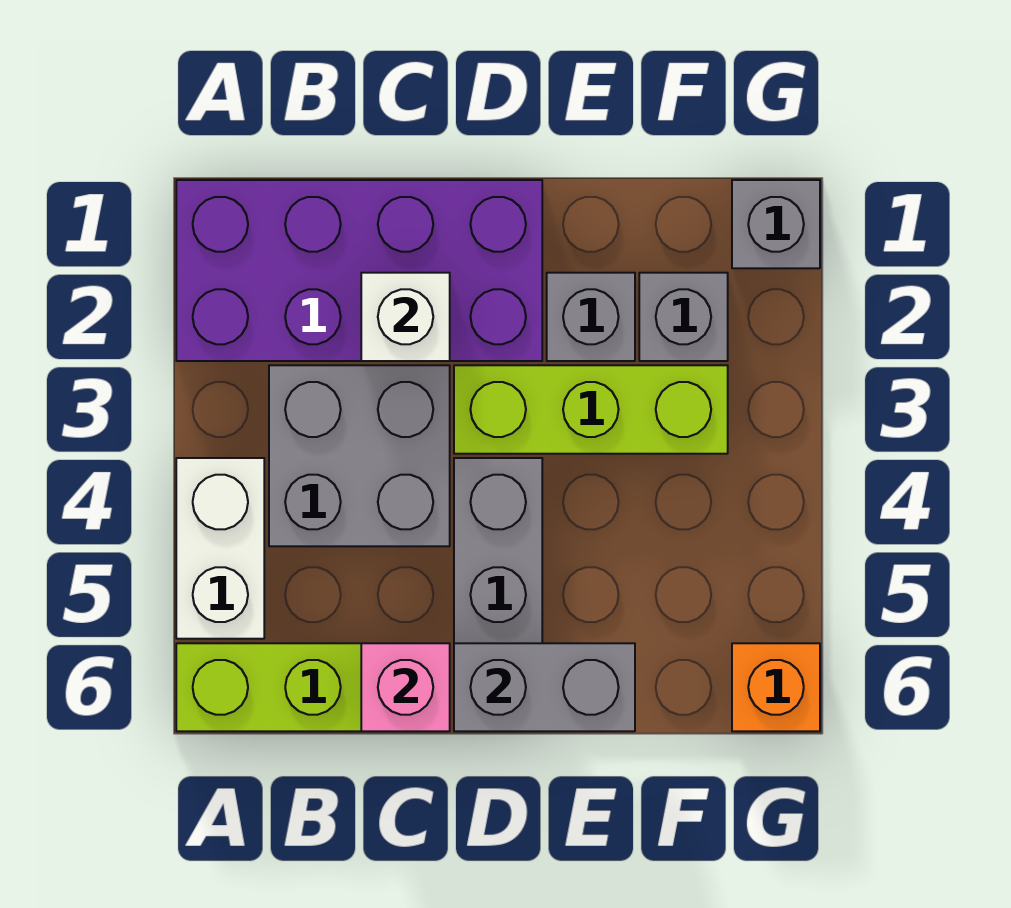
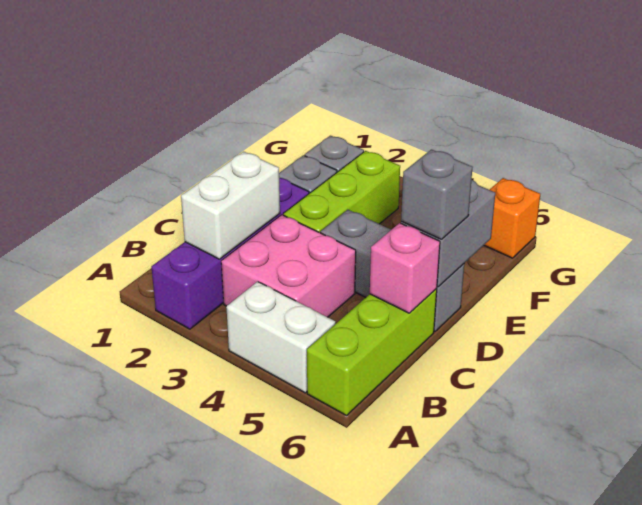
purple 2x4 brick [176,180,542,361] -> purple 1x4 brick [151,178,309,329]
grey 2x2 brick [269,365,450,546] -> pink 2x2 brick [221,215,356,317]
white 1x1 brick [361,273,450,361] -> white 1x2 brick [181,152,280,259]
grey 1x1 brick [732,180,820,268] -> grey 1x1 brick moved to [401,149,473,239]

